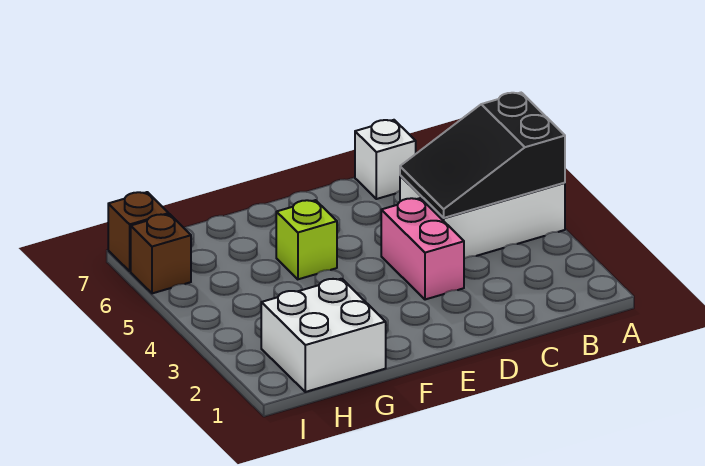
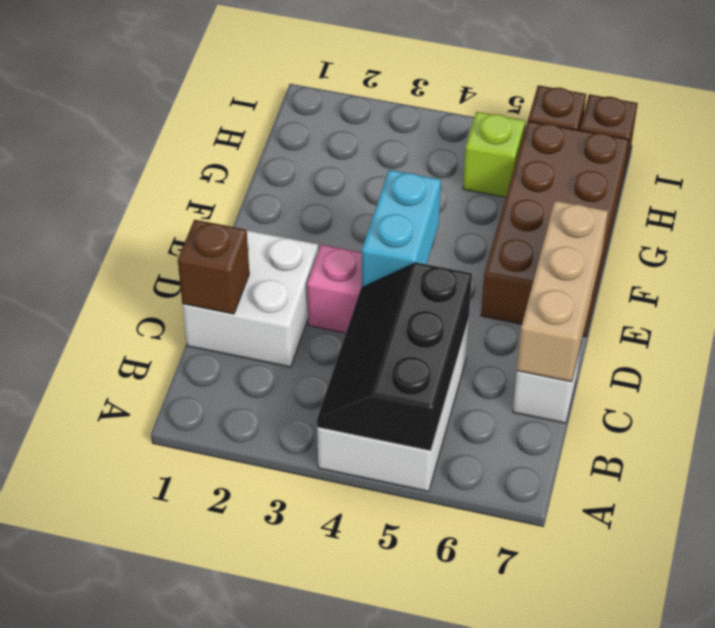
black 2x3 slope [400,93,565,218] -> black 2x3 slope turned to [317,263,472,451]
none -> brown 1x1 brick [178,220,249,314]
none -> tan 1x3 brick [517,201,608,382]
none -> cyan 1x2 brick [362,170,441,287]
none -> brown 2x4 brick [481,121,629,337]
lime 1x1 brick [276,200,337,279] -> lime 1x1 brick moved to [463,112,525,197]
white 2x2 brick [261,279,386,392] -> white 2x2 brick moved to [182,230,318,367]

